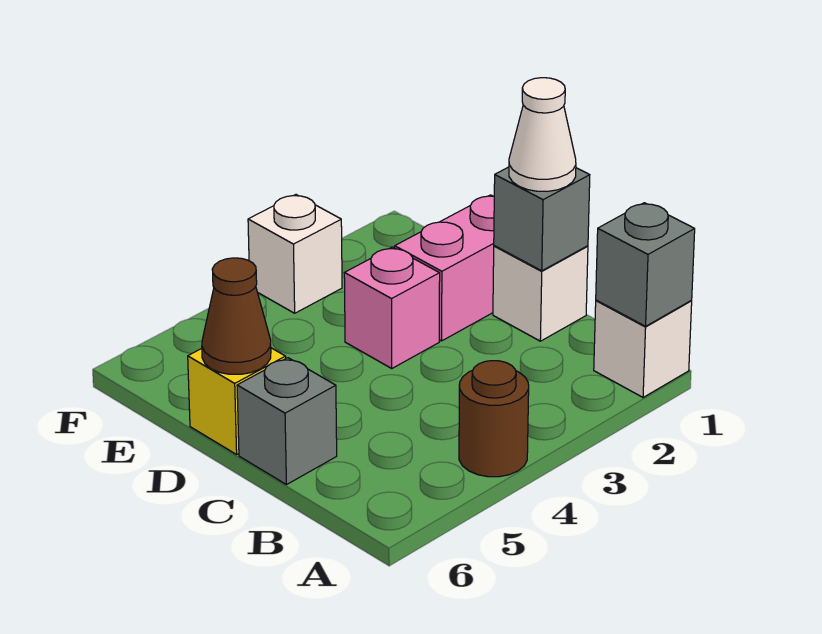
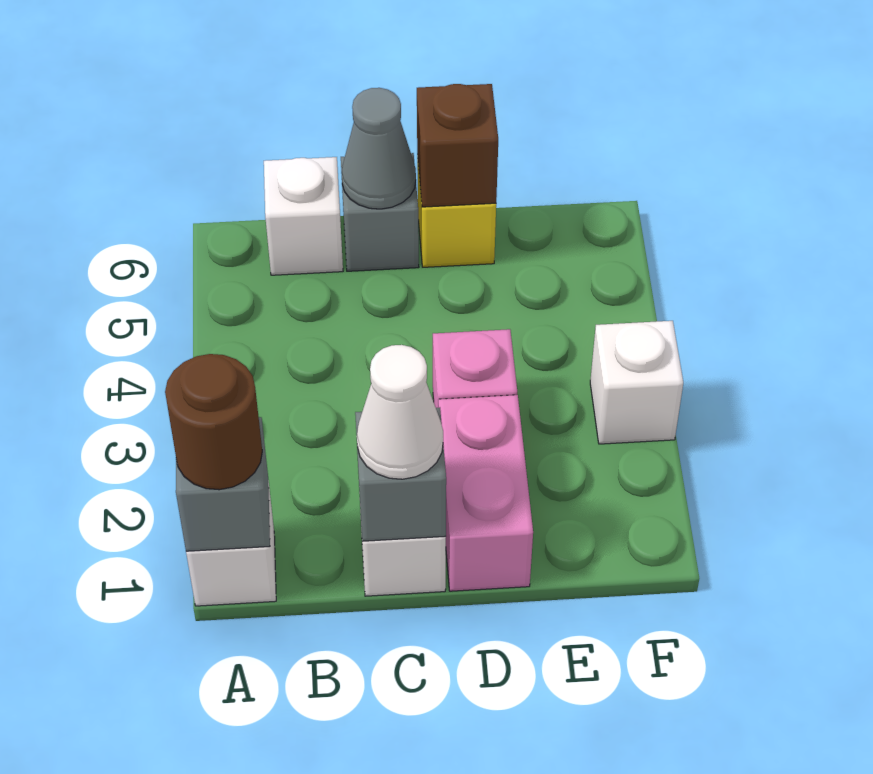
brown 1x1 round brick [459,361,529,477] -> brown 1x1 round brick moved to [165,354,262,490]
none -> white 1x1 brick [264,157,343,275]
none -> grey 1x1 cone [341,88,416,209]
brown 1x1 cone [202,258,271,374] -> brown 1x1 brick [417,84,498,207]

